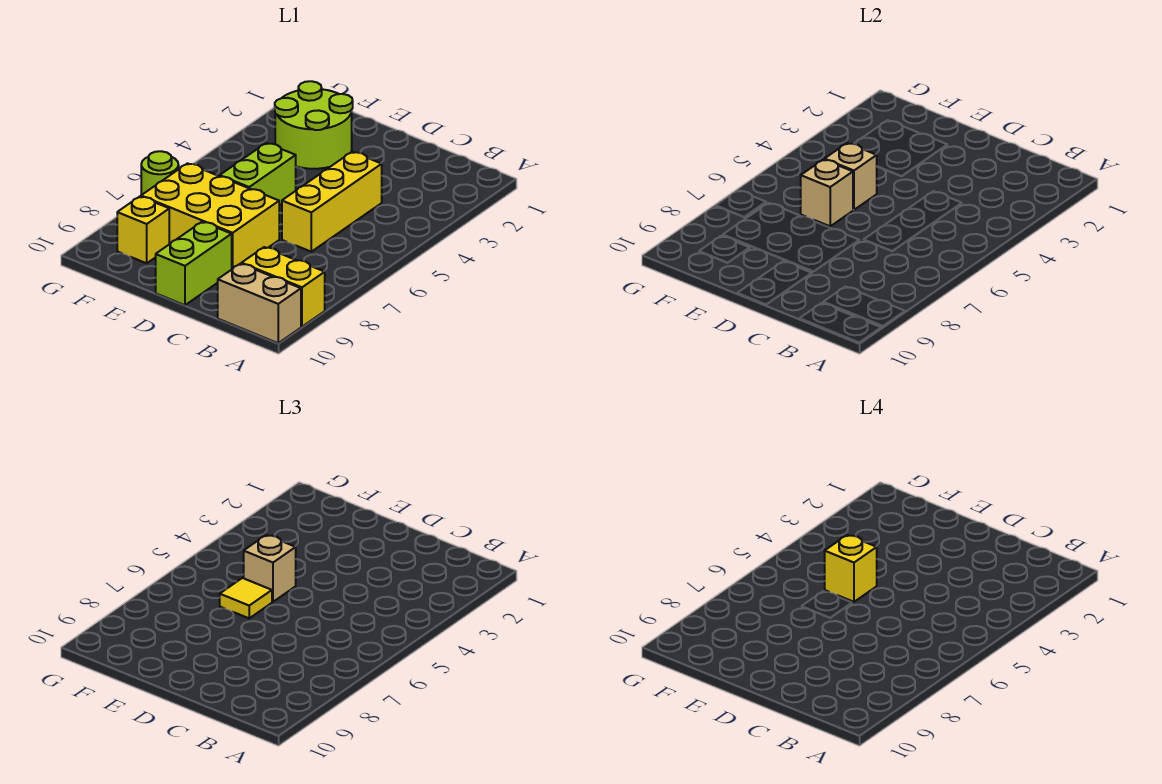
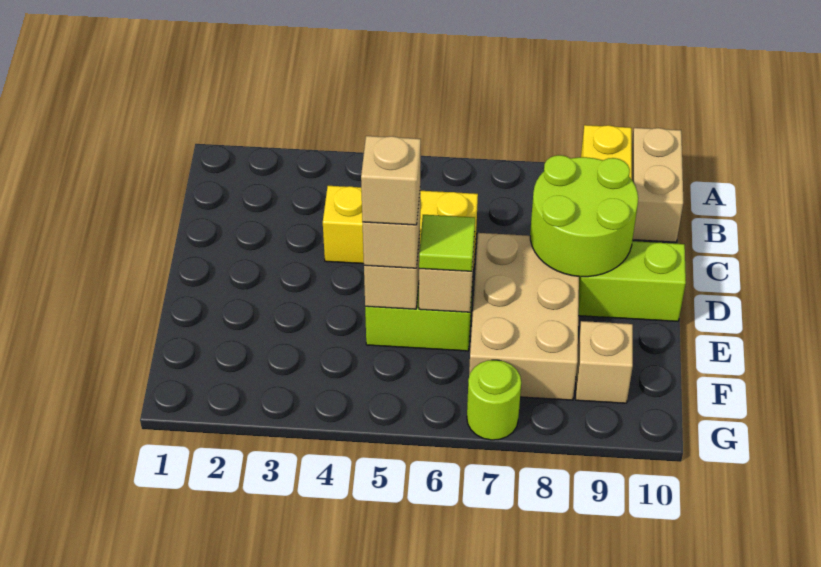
yellow 2x3 brick [141,163,279,269] -> tan 2x3 brick [469,233,579,400]
lime 2x2 round brick [275,81,353,169] -> lime 2x2 round brick moved to [530,155,638,277]
yellow 1x1 brick [825,535,877,602] -> tan 1x1 brick [361,136,421,225]
yellow 1x1 tile [220,578,272,618] -> lime 1x1 tile [419,215,475,271]
yellow 1x1 brick [117,197,169,263] -> tan 1x1 brick [576,321,633,403]

